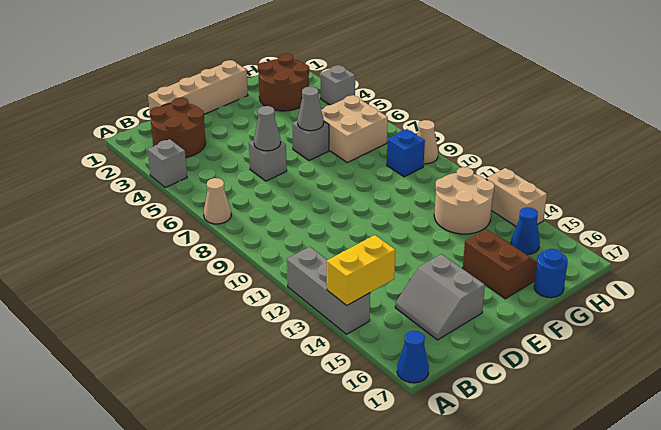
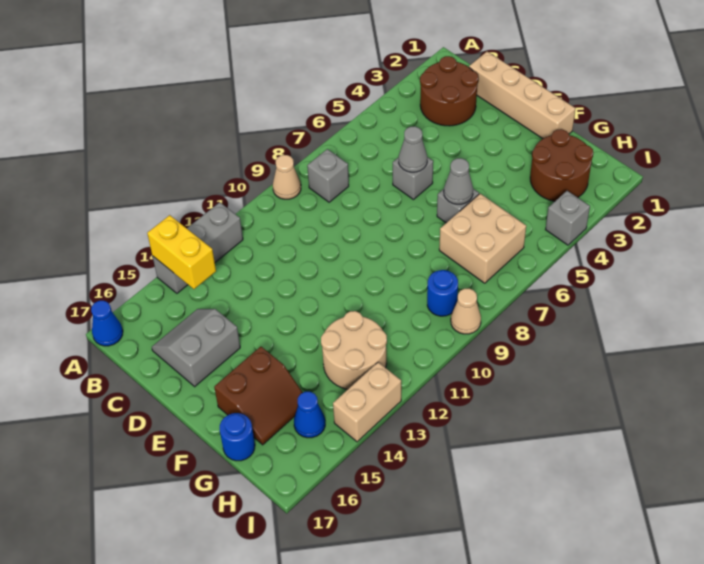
grey 1x1 brick [148,139,187,187] -> grey 1x1 brick moved to [307,149,349,202]
tan 1x1 cone [204,178,231,224] -> tan 1x1 cone moved to [273,155,301,199]
blue 1x1 brick [387,129,425,177] -> blue 1x1 round brick [427,270,458,316]

